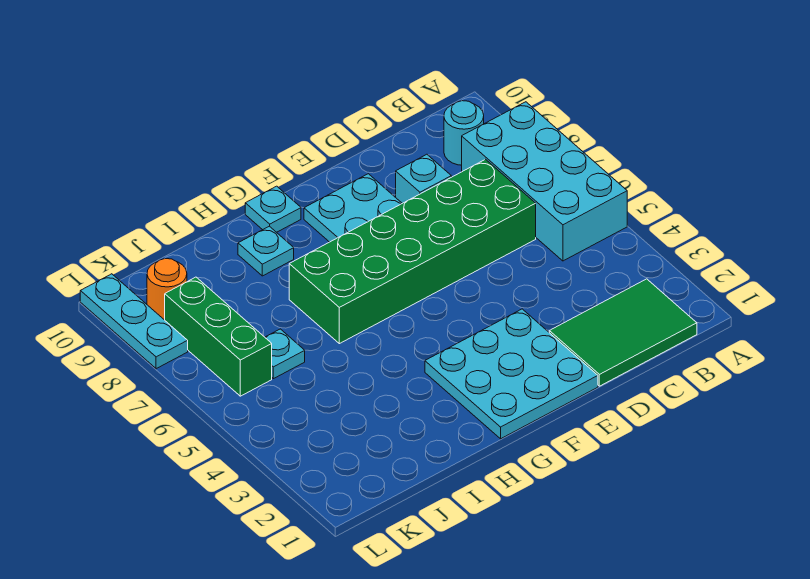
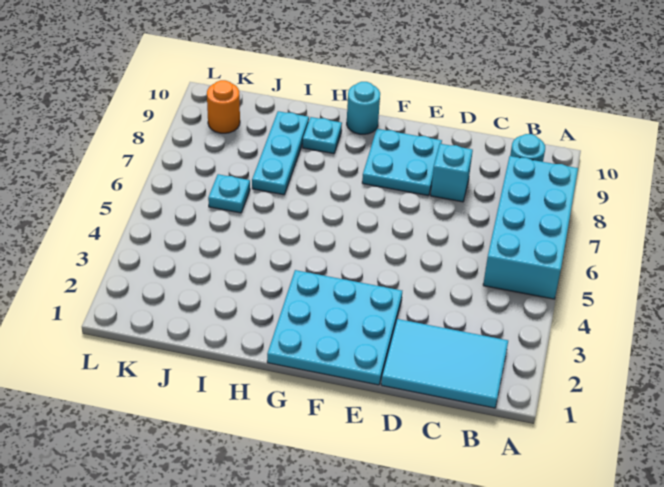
green 2x3 tile [549,279,697,386] -> cyan 2x3 tile [381,319,508,408]
green 2x6 brick [289,159,536,344] -> none
cyan 1x1 plate [245,186,301,232] -> cyan 1x1 round brick [347,82,380,134]
green 1x3 brick [165,277,272,396] -> none
cyan 1x3 plate [80,274,188,369] -> cyan 1x3 plate moved to [252,111,309,195]

